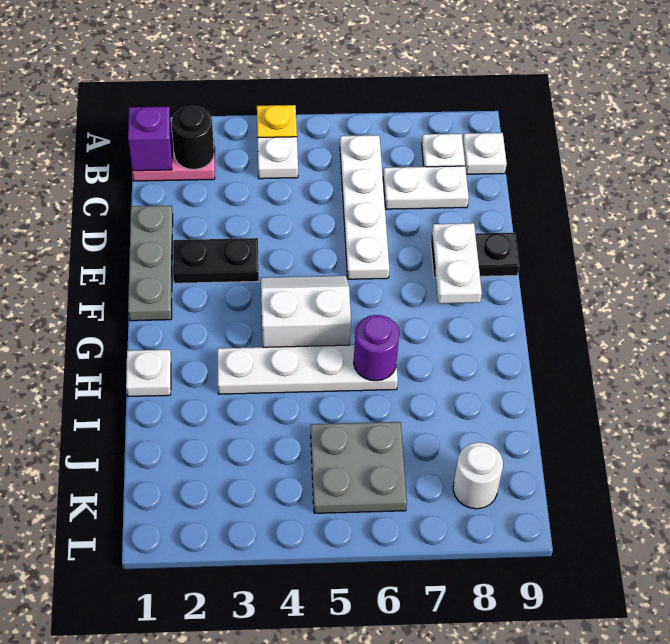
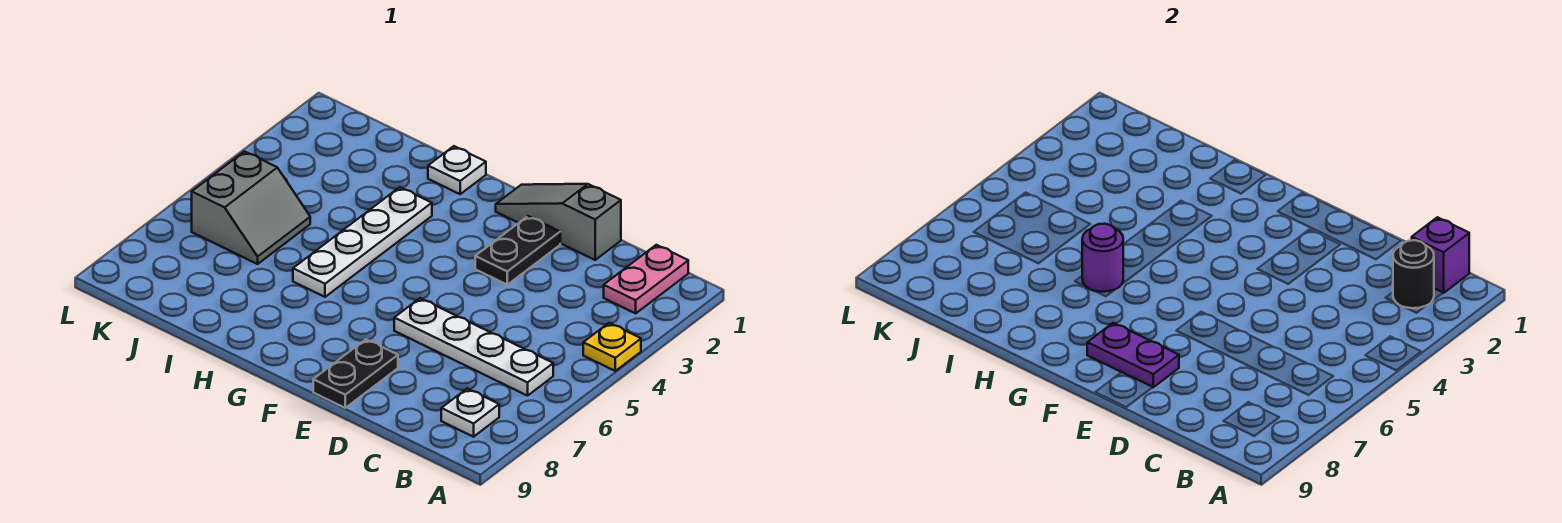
white 1x1 plate [258,137,298,179] -> none
white 1x1 plate [463,133,507,174] -> none
white 1x2 plate [383,166,469,209] -> none
grey 1x3 plate [128,205,173,321] -> grey 1x3 slope [496,184,621,260]
white 1x2 plate [432,223,482,304] -> purple 1x2 plate [1087,323,1179,387]
white 2x2 slope [261,276,351,347] -> none
grey 2x2 plate [311,422,407,513] -> grey 2x2 slope [192,152,310,264]
white 1x1 round brick [453,442,503,509] -> none

